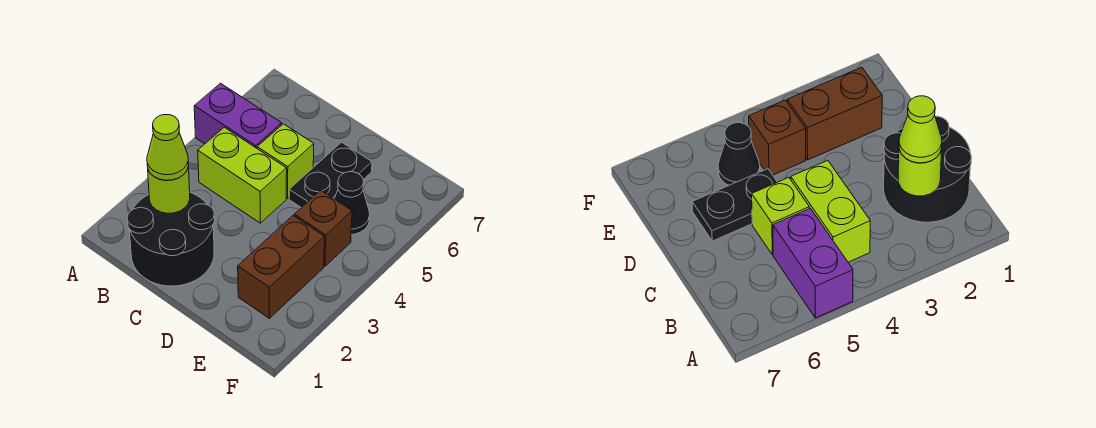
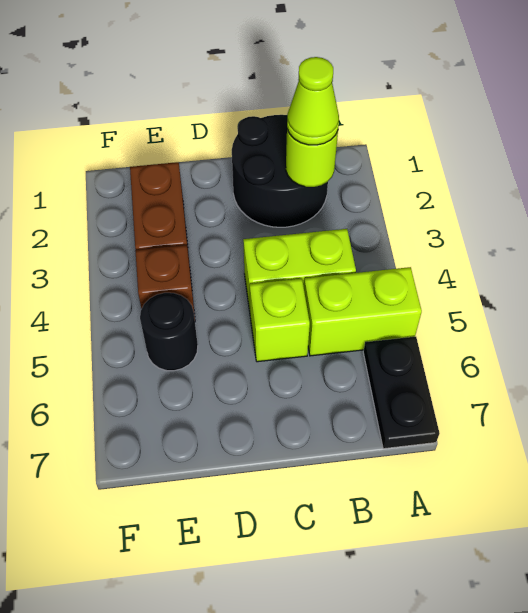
purple 1x2 brick [194,83,282,148] -> lime 1x2 brick [304,267,422,356]
black 1x2 plate [289,142,372,208] -> black 1x2 plate moved to [363,337,439,449]
black 1x1 cone [334,172,370,235] -> black 1x1 round brick [140,293,198,371]

